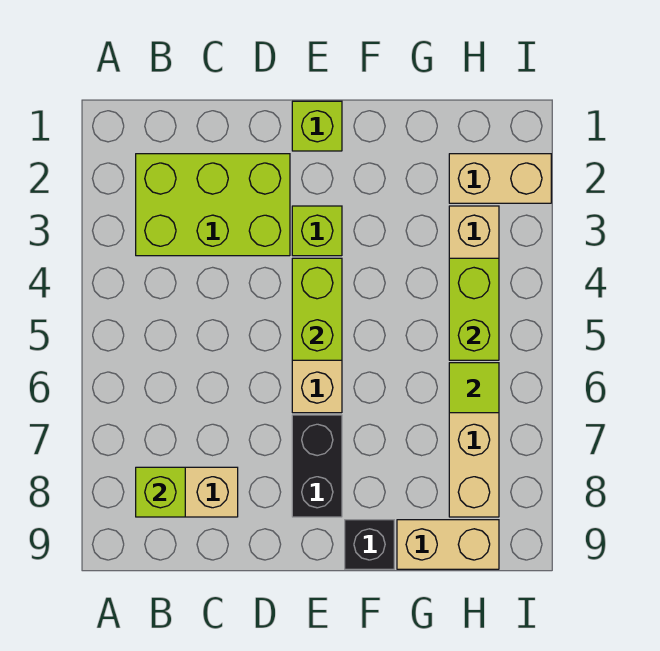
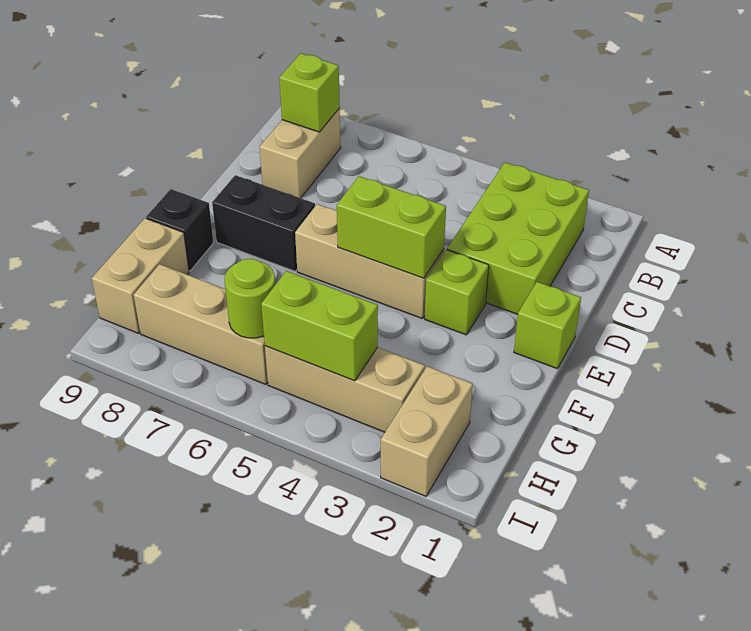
lime 1x1 tile [449,363,499,413] -> lime 1x1 round brick [225,259,275,338]

